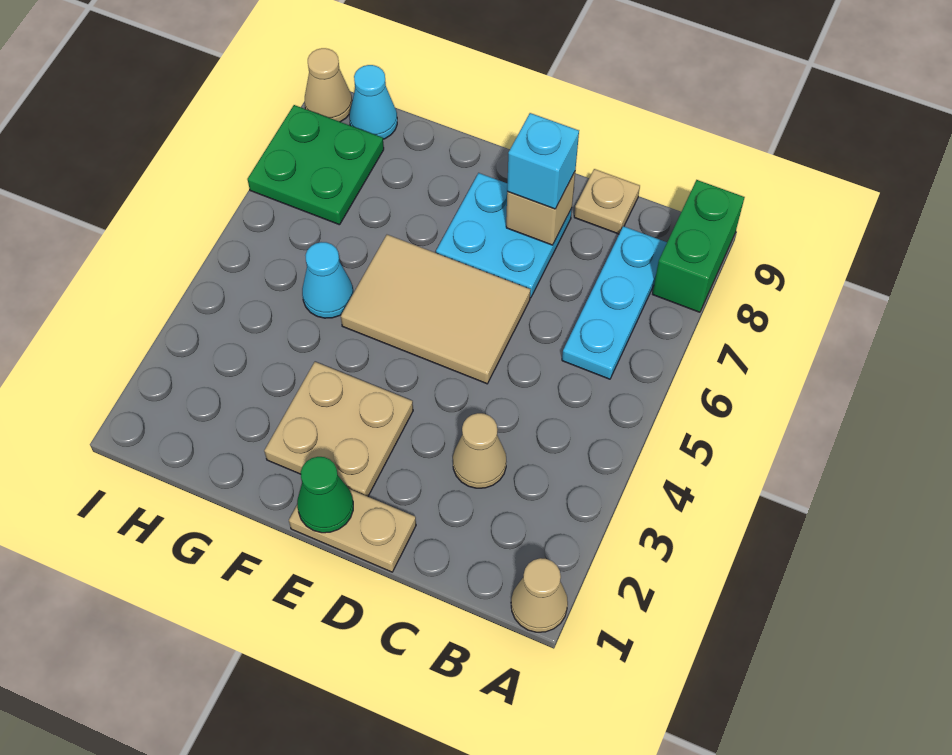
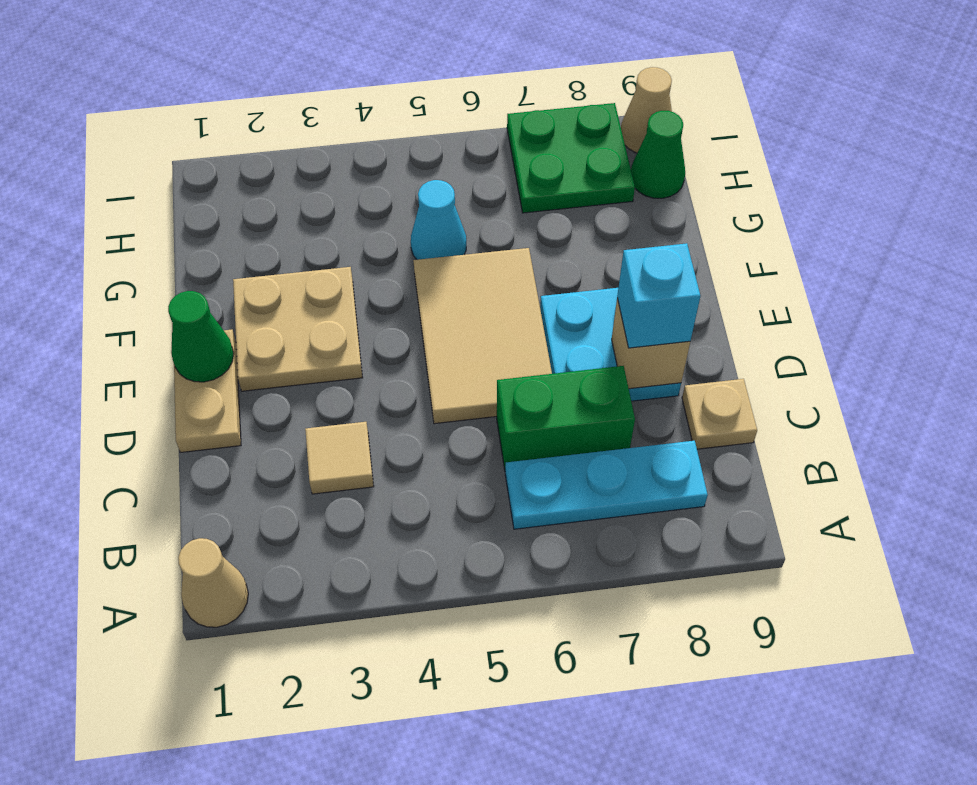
green 1x2 brick [653,180,745,312] -> green 1x2 brick moved to [497,366,635,469]
tan 1x1 cone [453,413,506,488] -> tan 1x1 tile [305,422,374,494]
cyan 1x1 cone [349,65,397,139] -> green 1x1 cone [631,111,685,198]

